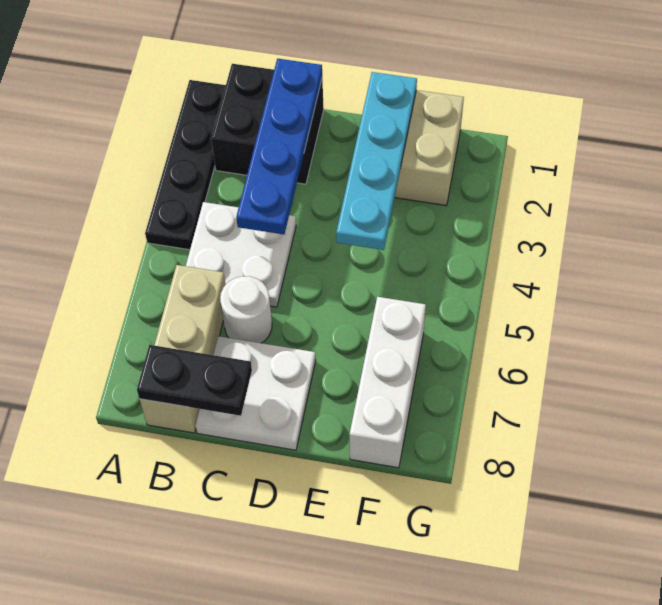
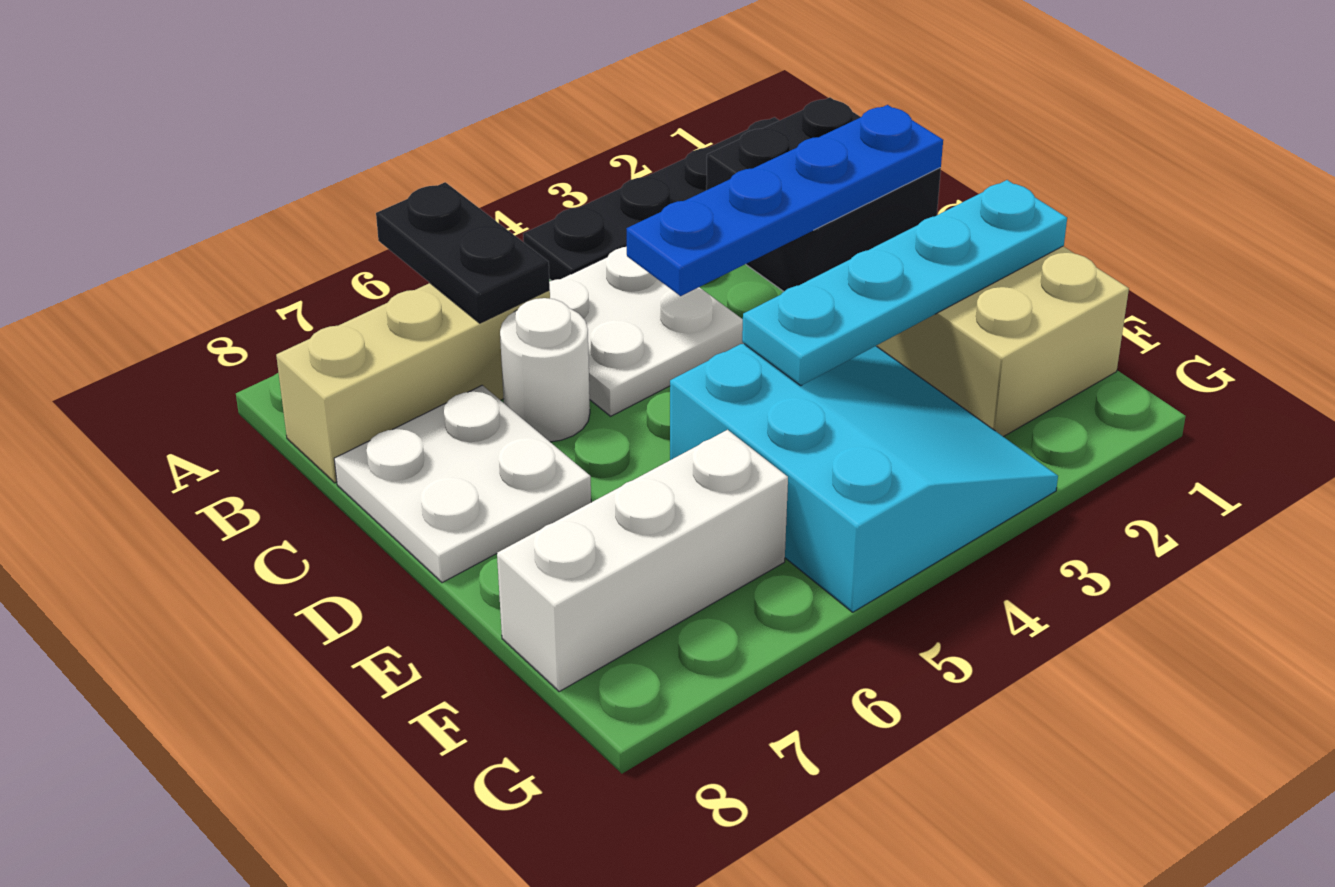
black 1x2 plate [137,345,252,416] -> black 1x2 plate moved to [376,182,550,323]
none -> cyan 3x3 slope [670,344,1058,612]

